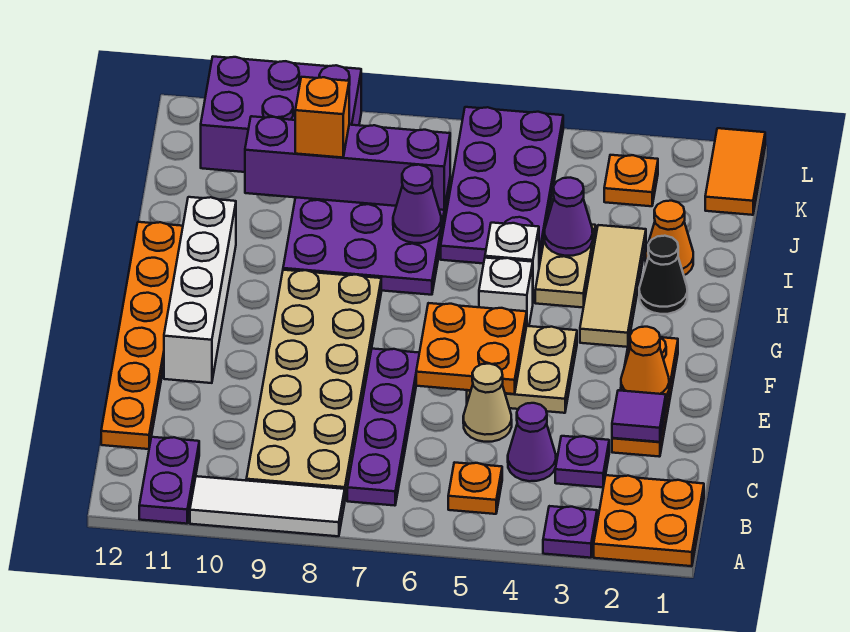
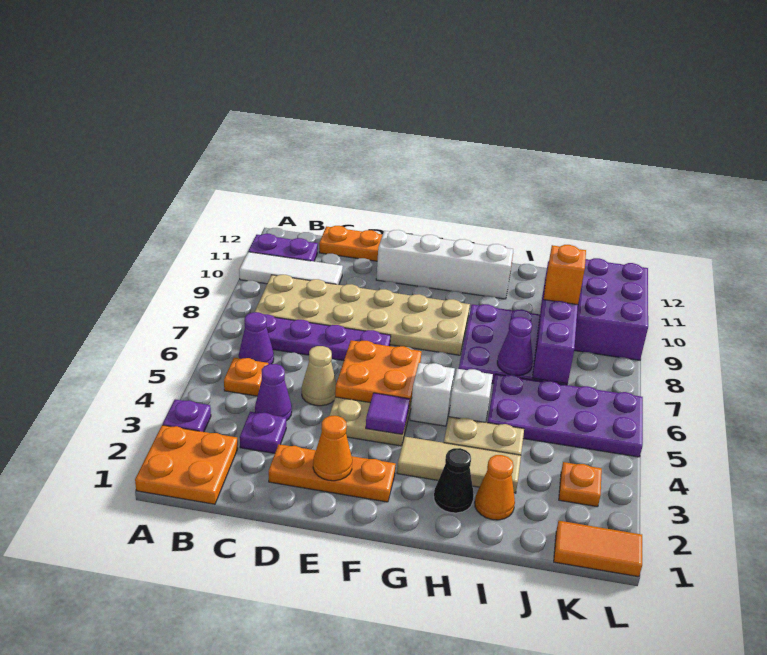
white 1x3 tile [190,476,345,536] -> white 1x3 tile turned to [239,252,343,285]
purple 1x1 tile [612,390,666,442] -> purple 1x1 tile moved to [366,393,410,434]
purple 1x1 cone [545,178,593,256] -> purple 1x1 cone moved to [239,312,274,364]

